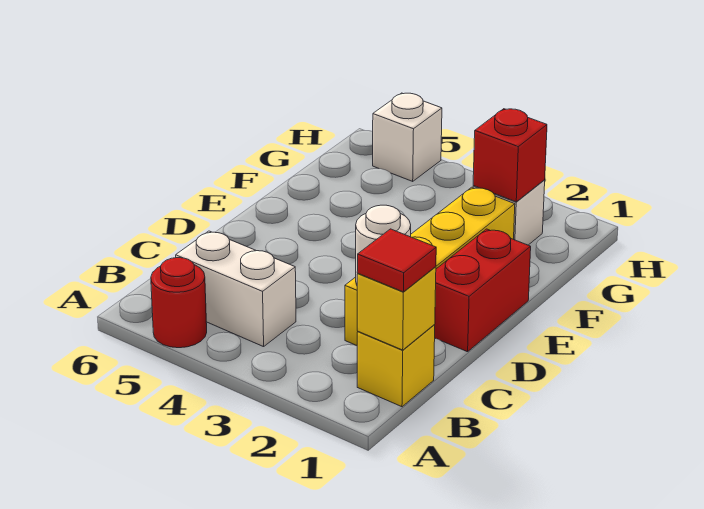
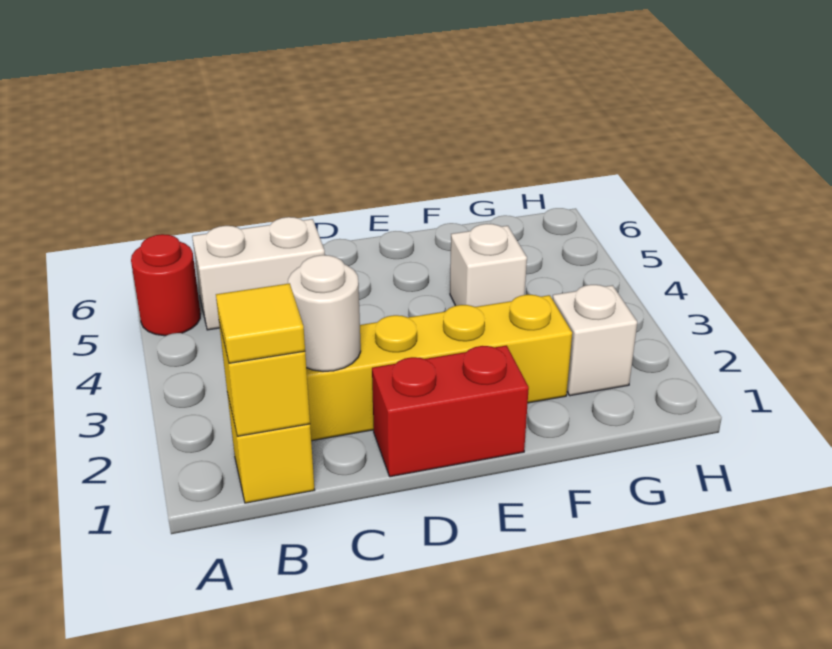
red 1x1 tile [357,229,436,292] -> yellow 1x1 tile [216,283,305,363]
white 1x2 brick [176,231,296,347] -> white 1x2 brick turned to [192,217,325,330]
red 1x1 brick [473,109,547,202] -> none
white 1x1 brick [373,93,442,181] -> white 1x1 brick moved to [450,224,527,307]

